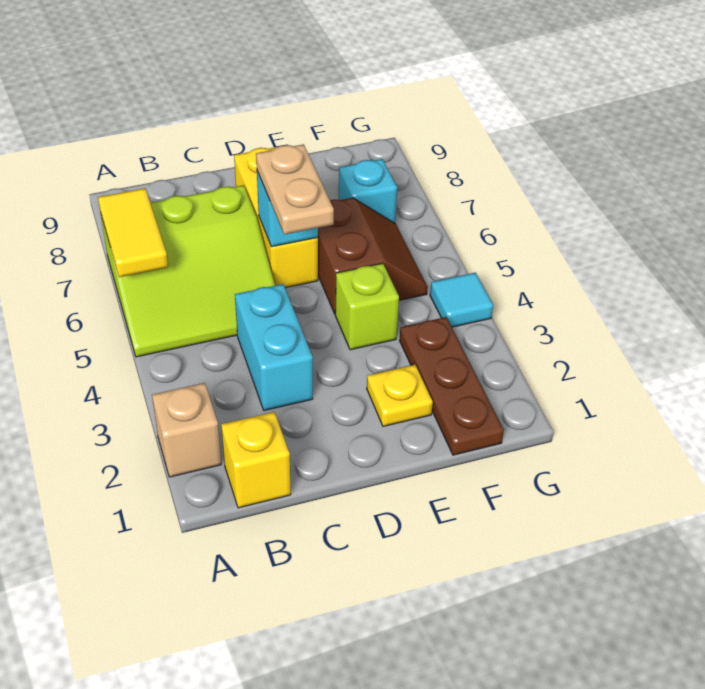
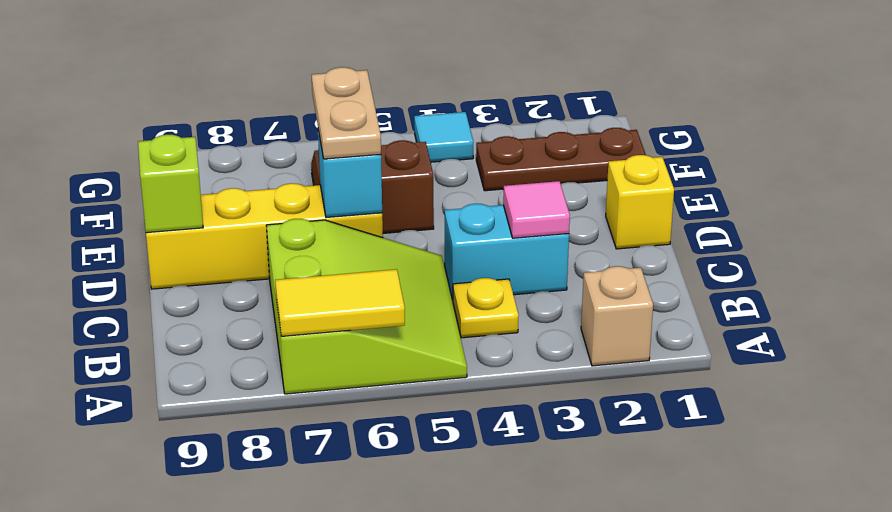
yellow 1x1 brick [221,412,291,508] -> yellow 1x1 brick moved to [606,155,674,249]
none -> pink 1x1 tile [503,181,570,238]
tan 1x2 plate [256,144,334,235] -> tan 1x2 plate turned to [312,67,381,159]
yellow 1x3 brick [234,147,318,288] -> yellow 1x4 brick [146,183,383,289]
yellow 1x1 plate [367,365,433,426] -> yellow 1x1 plate moved to [453,278,519,338]
lime 1x1 brick [335,263,399,350] -> lime 1x1 brick moved to [138,135,203,233]
cyan 1x1 brick [339,159,397,223] -> none

